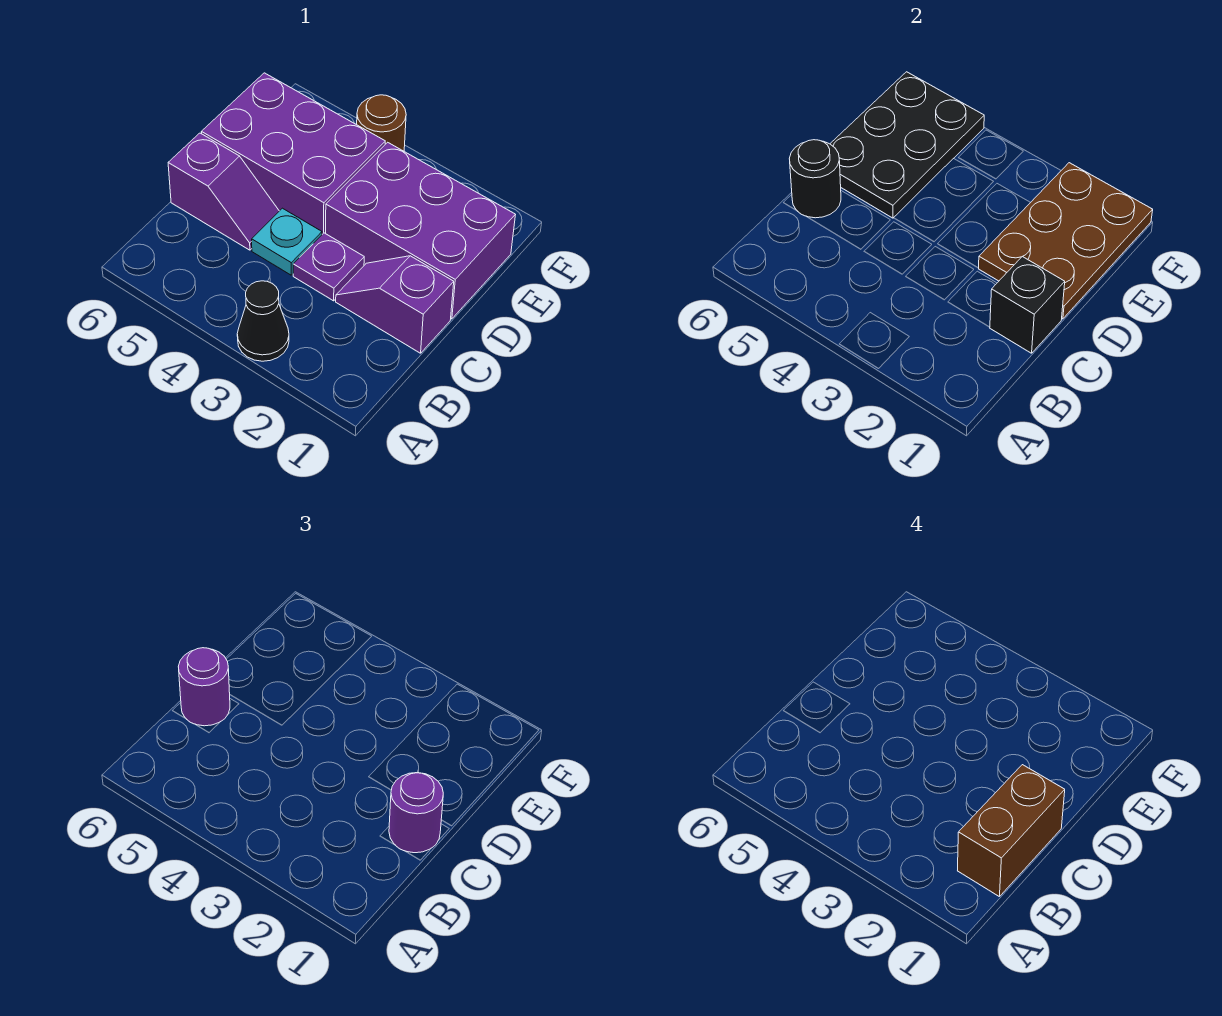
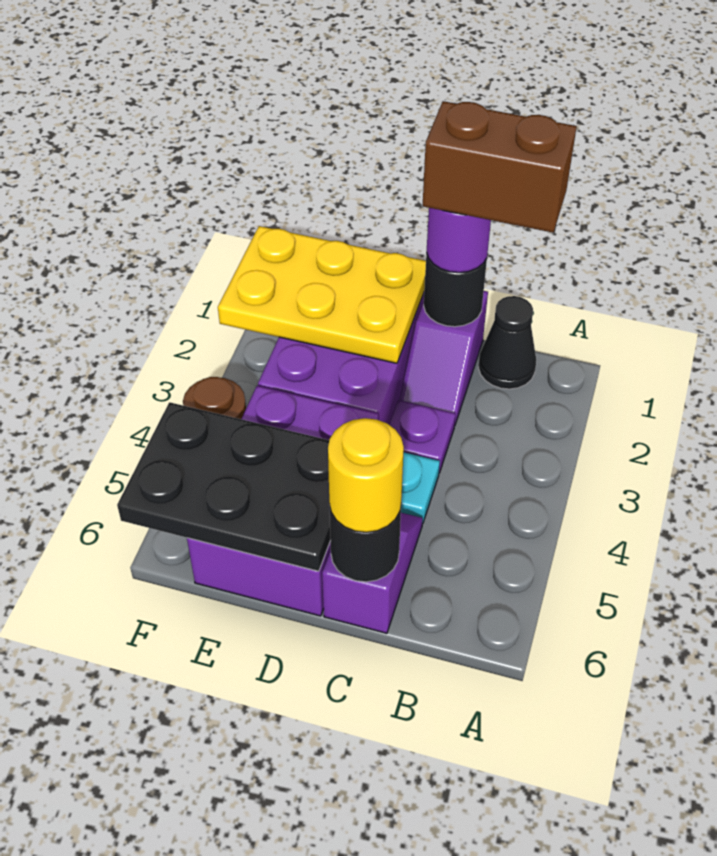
black 1x1 cone [237,281,289,361] -> black 1x1 cone moved to [478,296,536,389]
black 1x1 brick [990,257,1065,353] -> black 1x1 round brick [424,253,487,327]
purple 1x1 round brick [178,648,230,726] -> yellow 1x1 round brick [328,418,404,533]
brown 2x3 plate [979,163,1153,319] -> yellow 2x3 plate [218,226,426,363]

